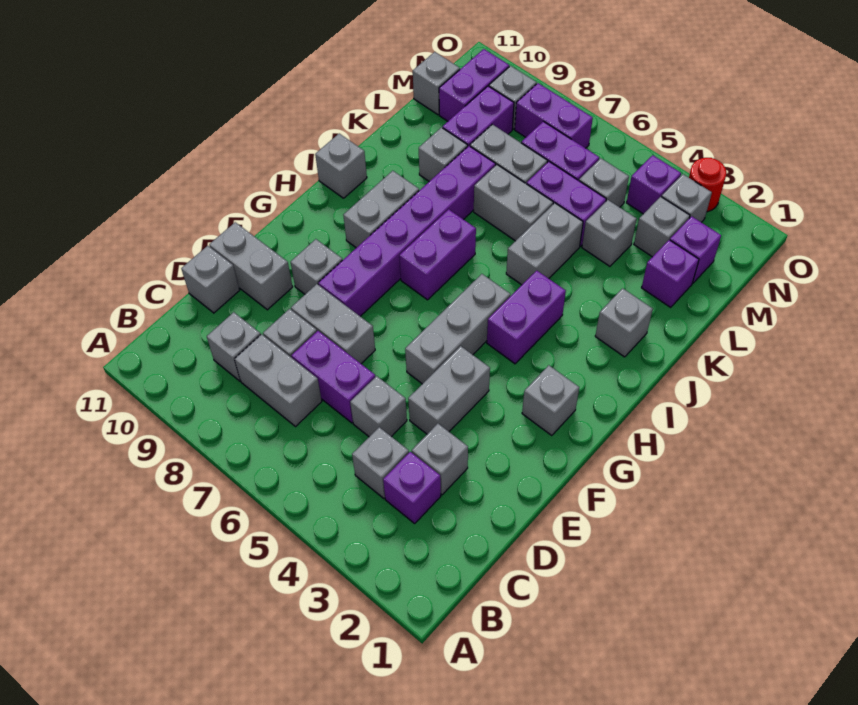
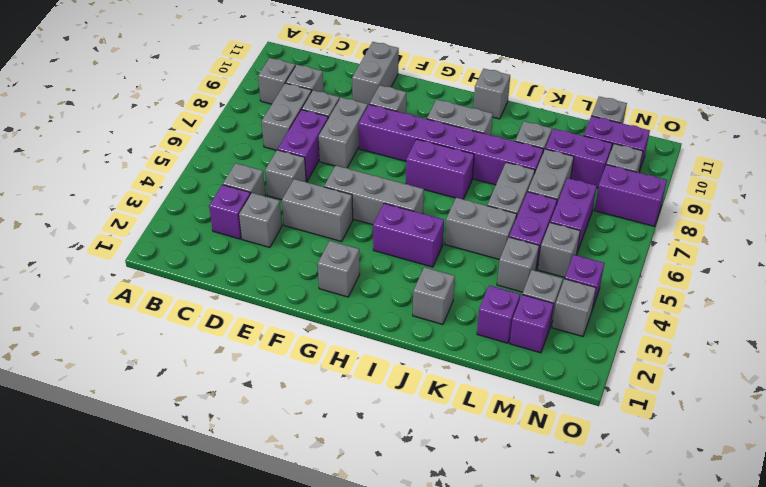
grey 1x1 brick [181,246,240,313] -> grey 1x1 brick moved to [258,58,295,104]
purple 1x2 brick [515,83,593,148] -> purple 1x2 brick turned to [594,165,667,226]
red 1x1 round brick [689,158,726,212] -> none

